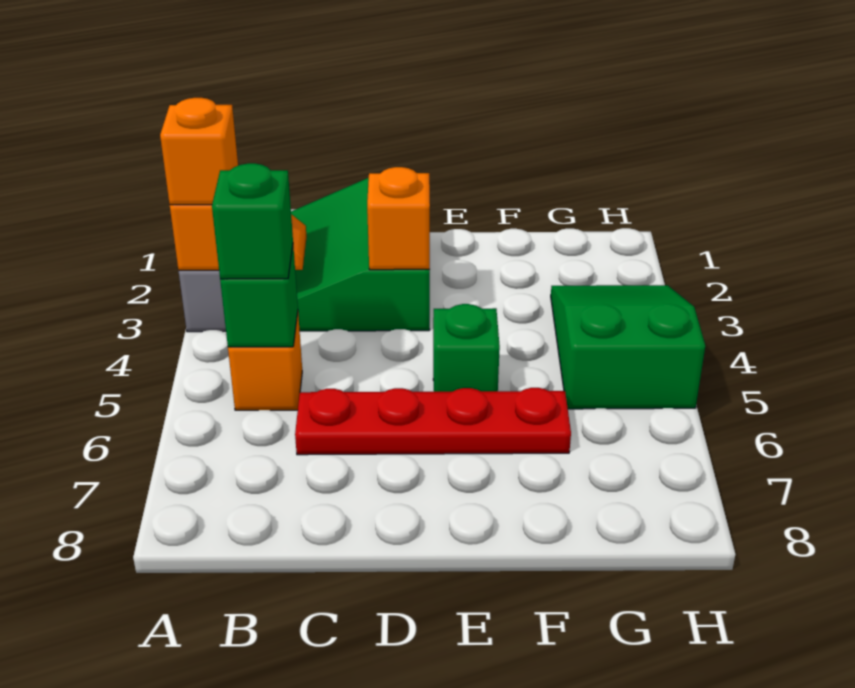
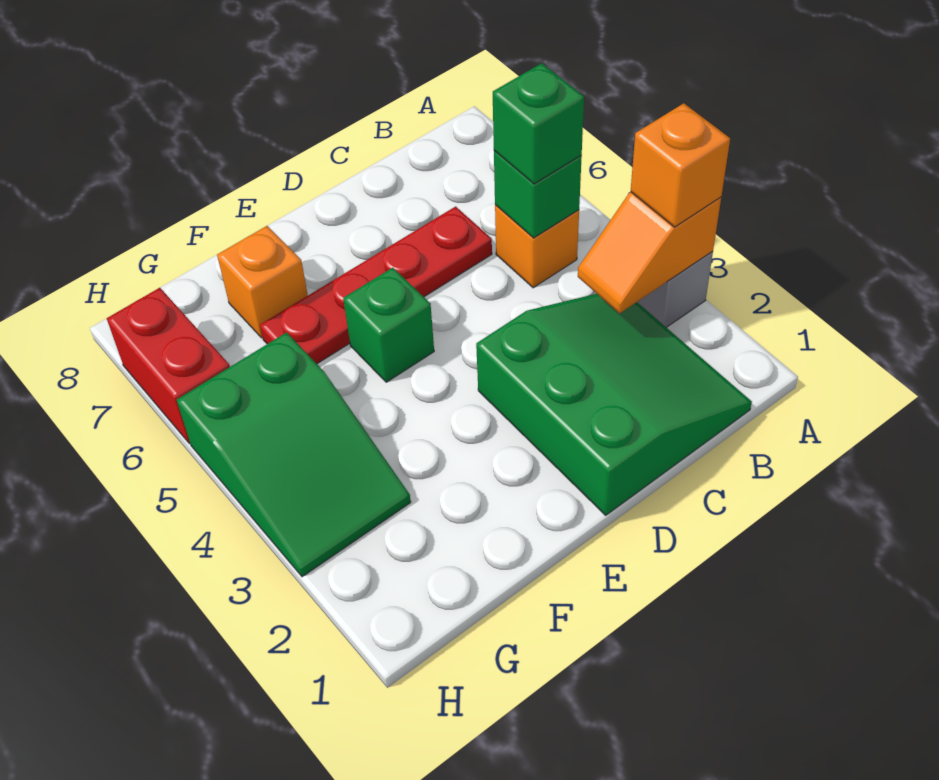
orange 1x1 brick [367,167,430,270] -> orange 1x1 brick moved to [217,226,308,338]
none -> red 1x2 brick [107,288,230,444]

